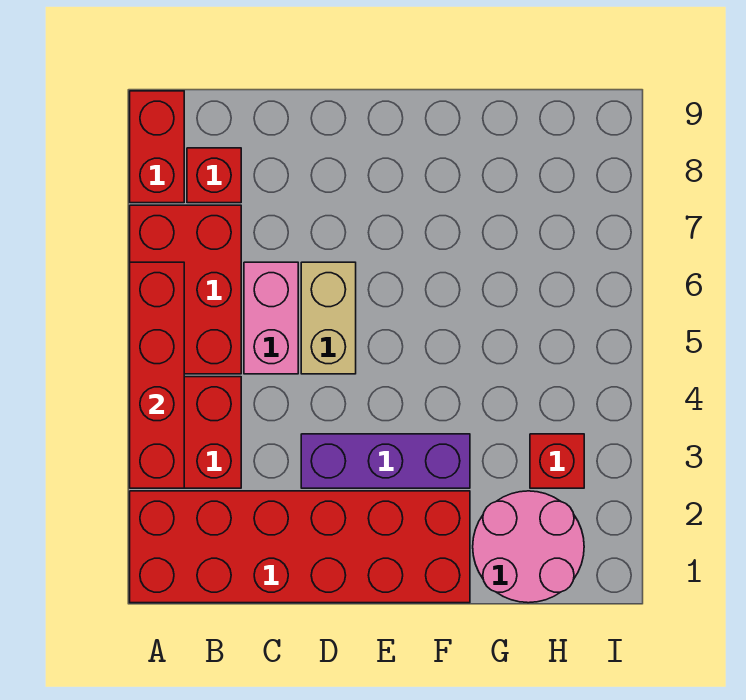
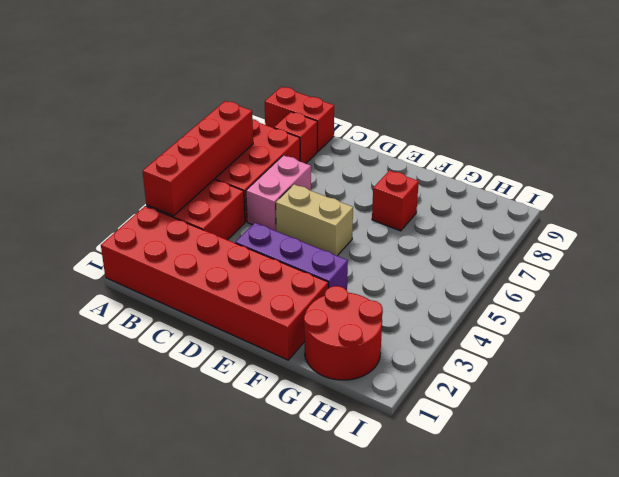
red 1x2 brick [130,91,184,203] -> red 1x2 brick turned to [265,87,334,152]
tan 1x2 brick [301,262,356,374] -> tan 1x2 brick turned to [276,184,353,256]
pink 2x2 round brick [473,491,584,603] -> red 2x2 round brick [304,286,383,380]
red 1x1 brick [530,434,584,488] -> red 1x1 brick moved to [372,170,419,231]

